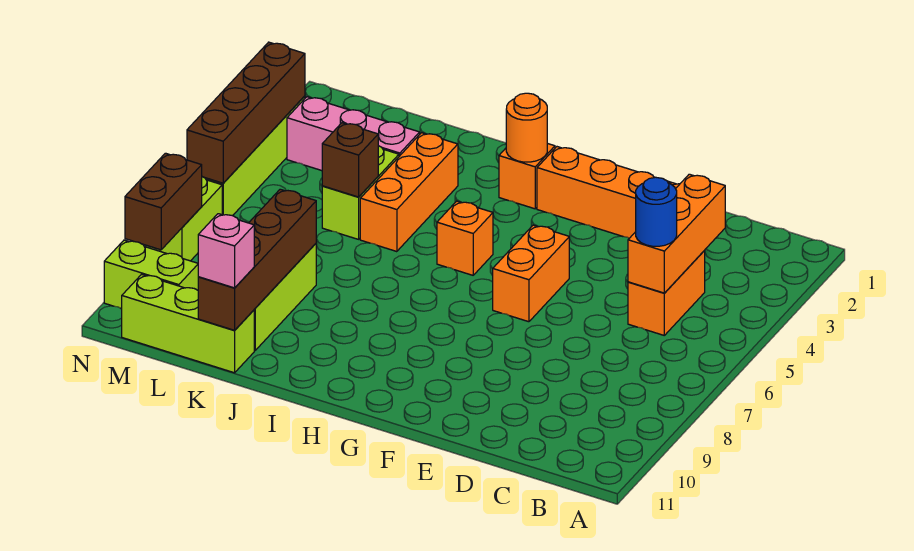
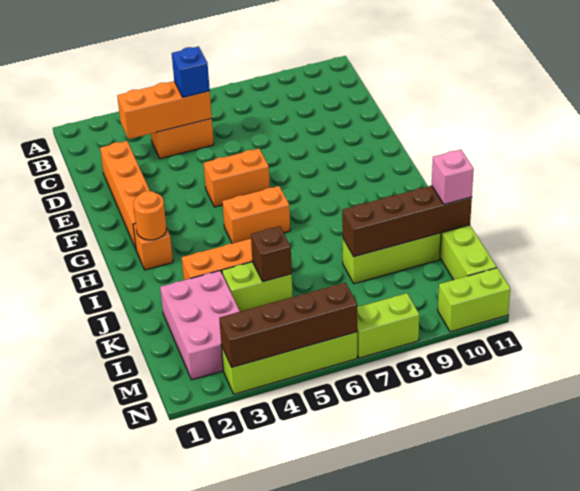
blue 1x1 round brick [636,177,677,246] -> blue 1x1 brick [172,46,210,97]
orange 1x1 brick [437,201,493,275] -> orange 1x2 brick [222,186,290,244]
pink 1x3 brick [287,97,420,171] -> pink 2x3 brick [160,271,240,380]
lime 1x2 brick [104,240,198,309] -> lime 1x2 brick turned to [438,268,510,332]
brown 1x2 brick [125,153,202,250] -> none

